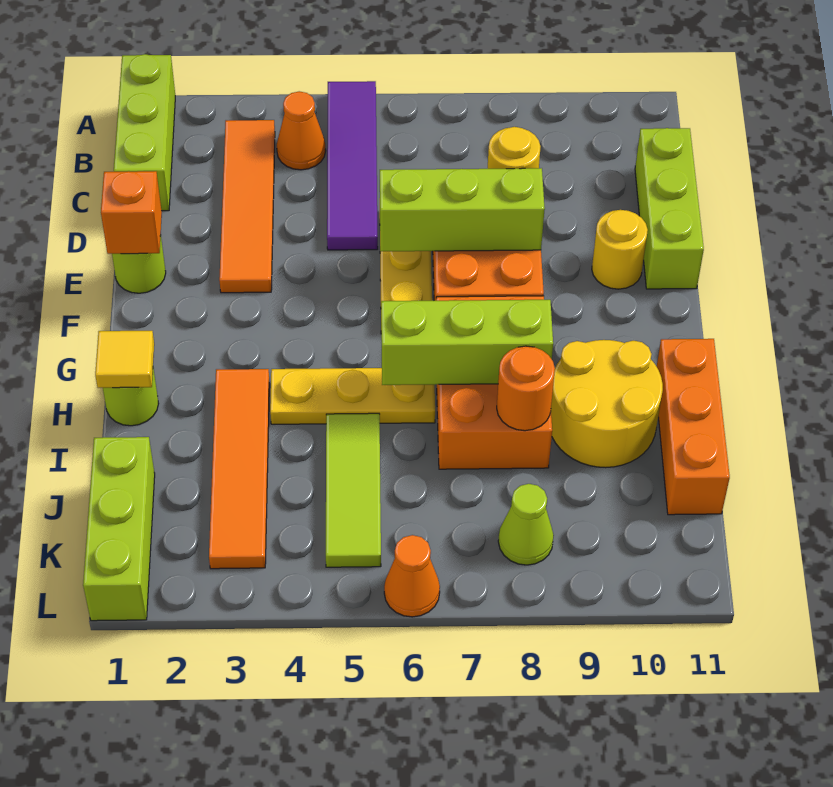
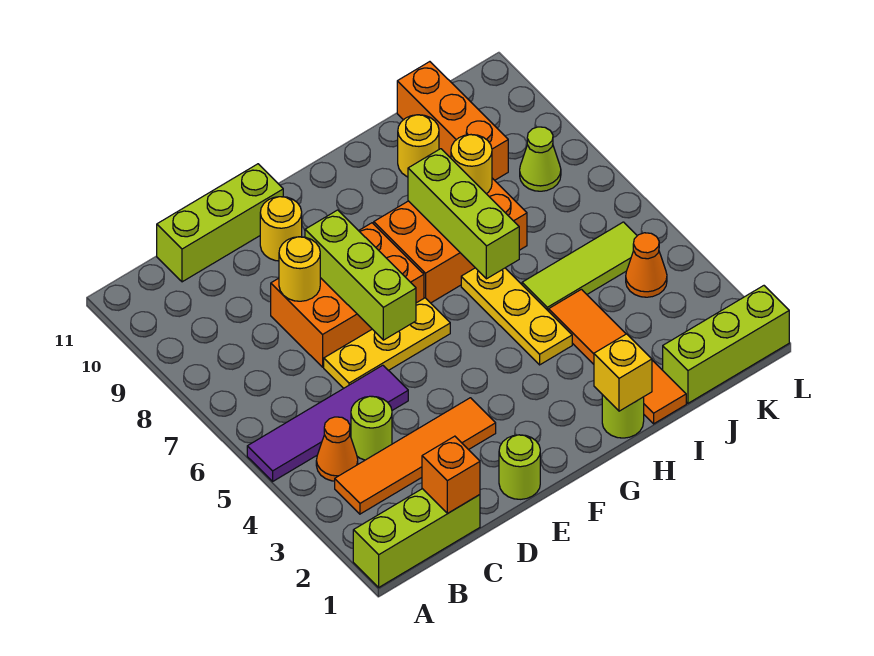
none -> lime 1x1 round brick [351,396,392,460]
orange 1x1 brick [101,171,162,254] -> orange 1x1 brick moved to [422,436,480,513]
yellow 1x1 tile [95,331,154,388] -> yellow 1x1 brick [594,334,652,411]
orange 1x4 tile [209,369,269,569] -> orange 1x4 tile turned to [549,289,686,424]
yellow 2x2 round brick [551,340,663,468] -> yellow 1x1 round brick [398,115,439,177]
orange 1x3 brick [657,339,730,515] -> orange 1x3 brick turned to [397,62,508,180]
orange 1x1 round brick [497,346,555,431] -> yellow 1x1 round brick [451,135,492,194]
orange 1x1 cone [384,535,440,617] -> orange 1x1 cone moved to [626,233,667,297]

